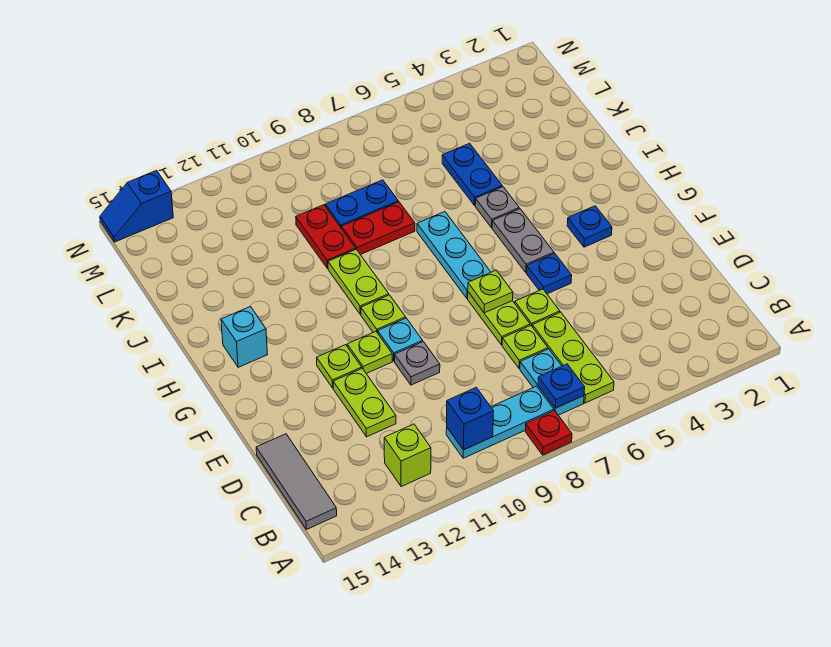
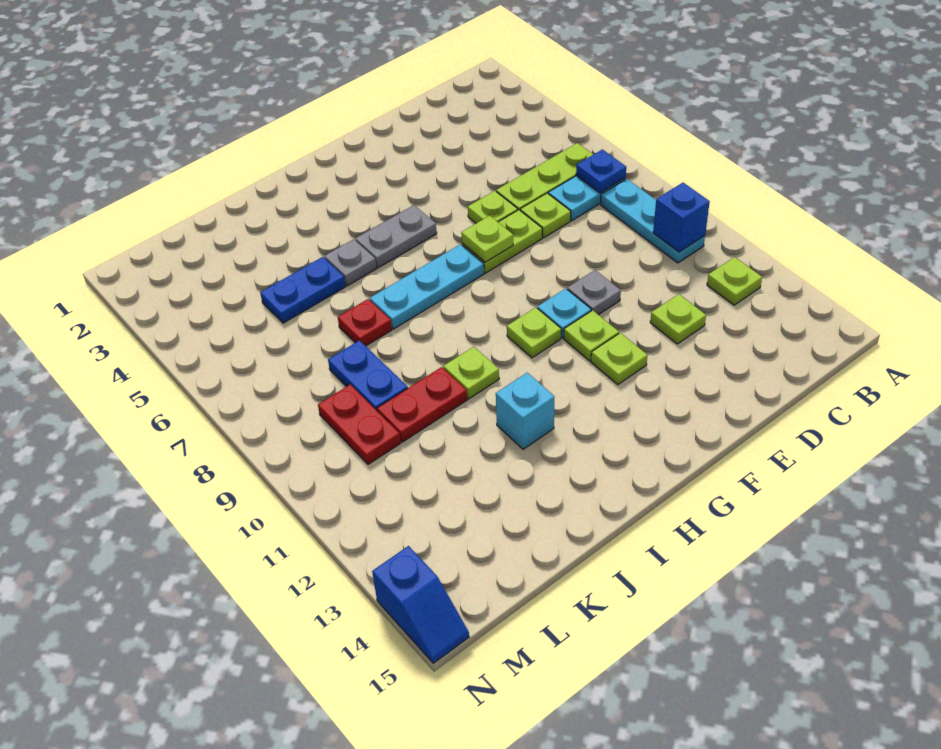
red 1x1 plate [525,410,572,455] -> red 1x1 plate moved to [338,299,392,346]
lime 1x1 brick [384,424,431,487] -> lime 1x1 plate [707,257,762,305]
grey 1x3 tile [256,434,337,530] -> none
lime 1x2 plate [333,368,396,437] -> lime 1x1 plate [650,294,706,344]
blue 1x1 plate [527,253,572,294] -> none
blue 1x1 plate [567,206,612,247] -> none
lime 1x2 plate [328,249,389,314] -> lime 1x1 plate [443,347,499,399]
cyan 1x1 brick [221,306,268,367] -> cyan 1x1 brick moved to [496,373,554,449]
red 1x2 plate [342,202,415,255] -> red 1x2 plate moved to [318,384,401,464]

